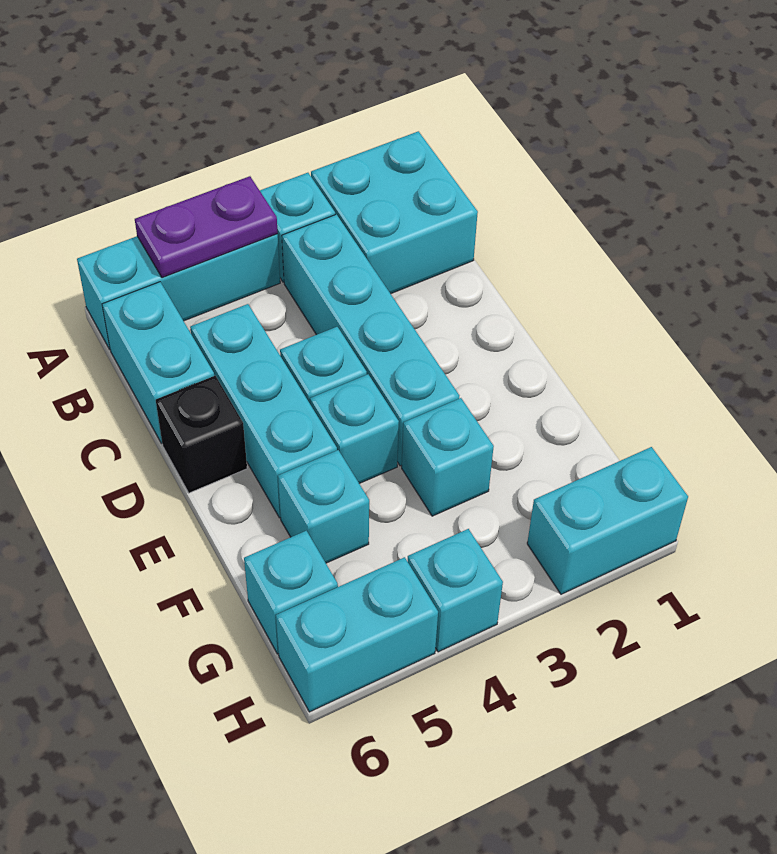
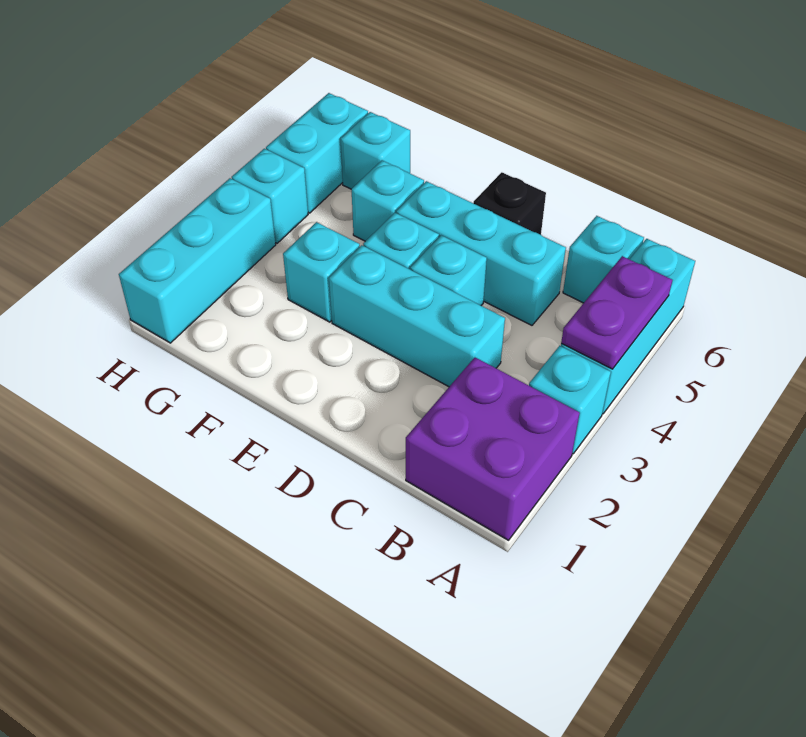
cyan 2x2 brick [311,131,478,294] -> purple 2x2 brick [406,358,580,540]
cyan 1x4 brick [282,214,459,466] -> cyan 1x3 brick [329,245,505,387]
cyan 1x2 brick [102,282,214,444] -> cyan 1x1 brick [563,216,644,303]
cyan 1x2 brick [527,447,688,594] -> cyan 1x3 brick [119,178,276,343]

